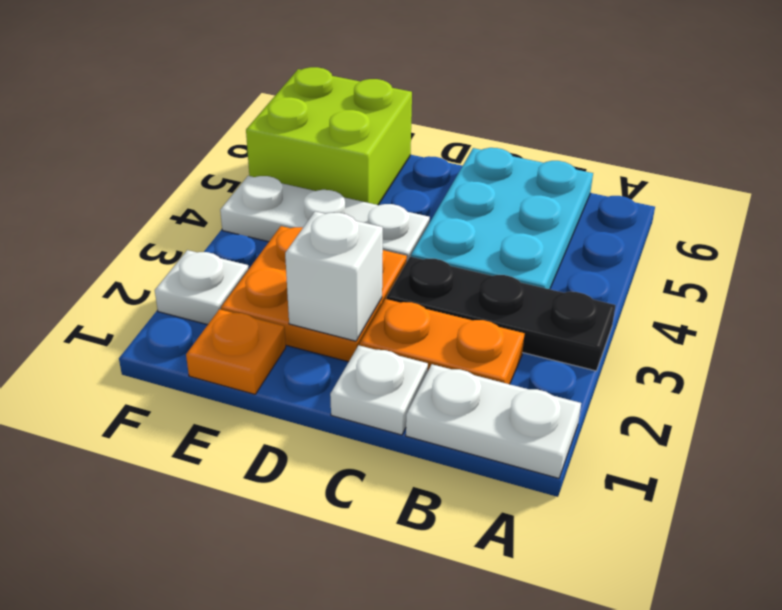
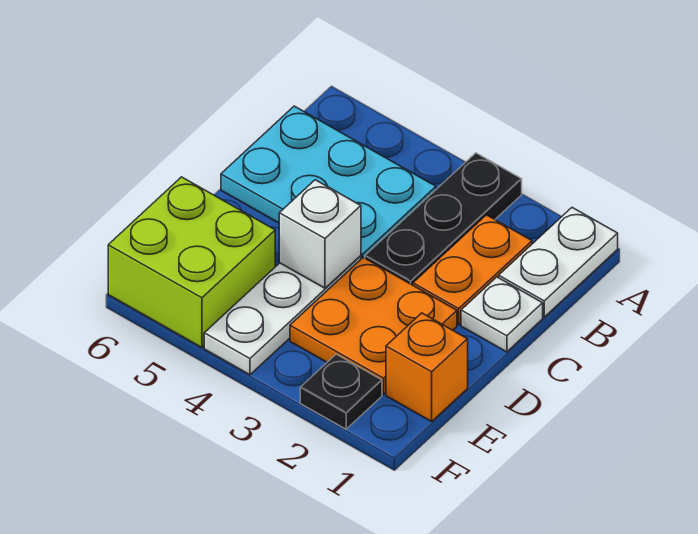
white 1x1 brick [285,211,383,341] -> white 1x1 brick moved to [279,180,361,288]
orange 1x1 plate [186,309,286,394] -> orange 1x1 brick [386,313,468,421]
white 1x1 plate [155,250,249,325] -> black 1x1 plate [300,354,382,429]

